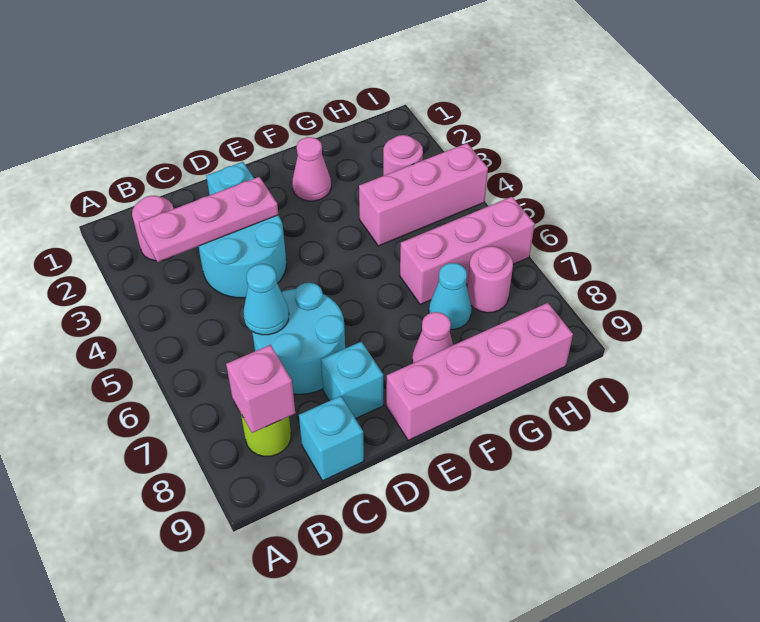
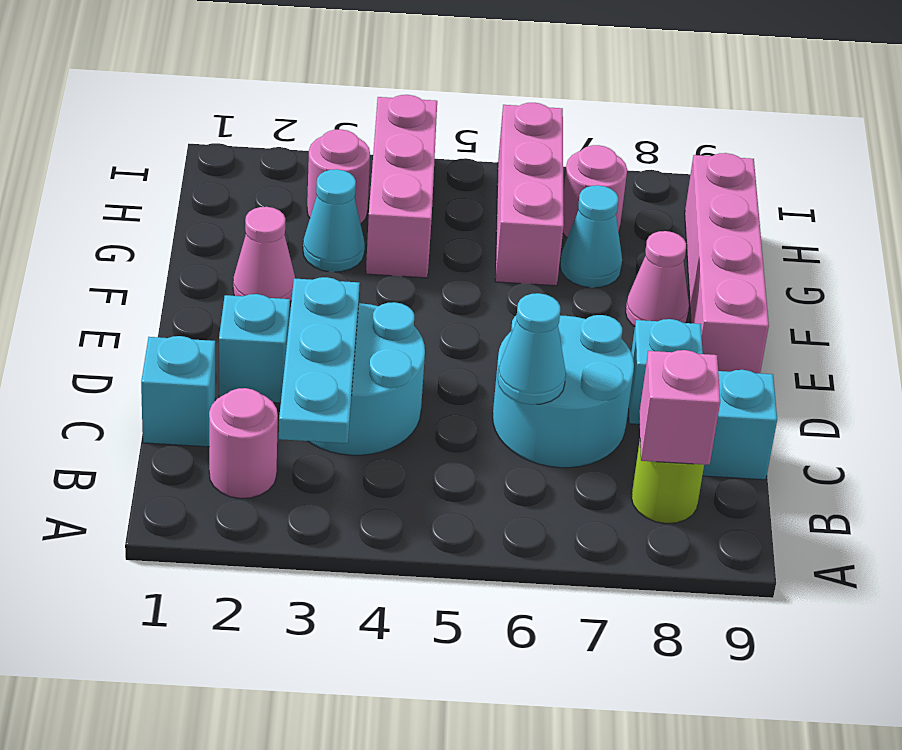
pink 1x3 plate [139,177,278,262] -> cyan 1x3 plate [279,277,360,443]
none -> cyan 1x1 brick [141,336,215,447]
none -> cyan 1x1 cone [303,169,365,272]

